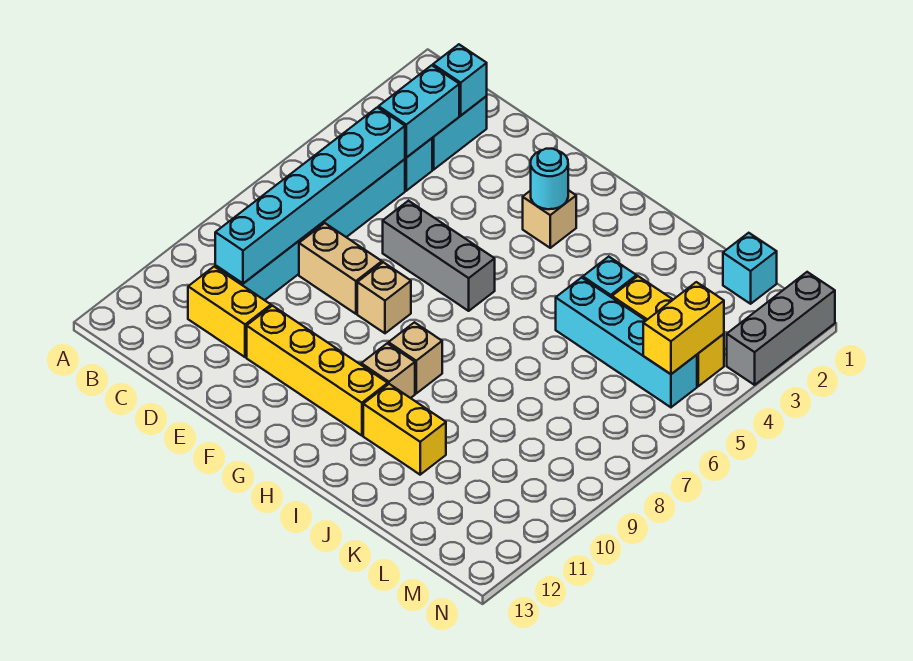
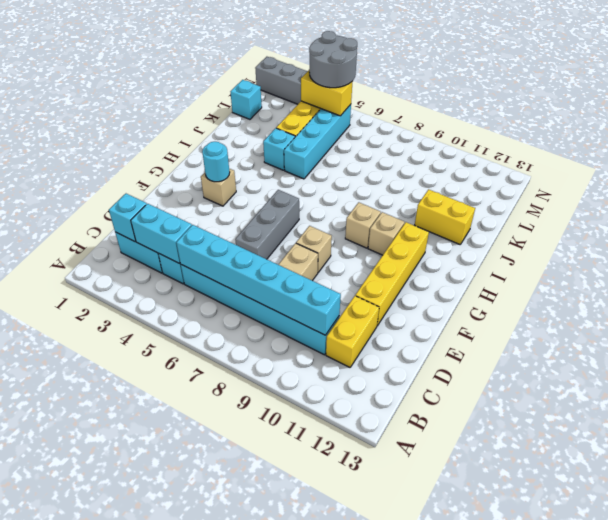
yellow 1x2 brick [363,384,446,475] -> yellow 1x2 brick turned to [415,189,475,244]
none -> grey 2x2 round brick [309,31,357,88]

